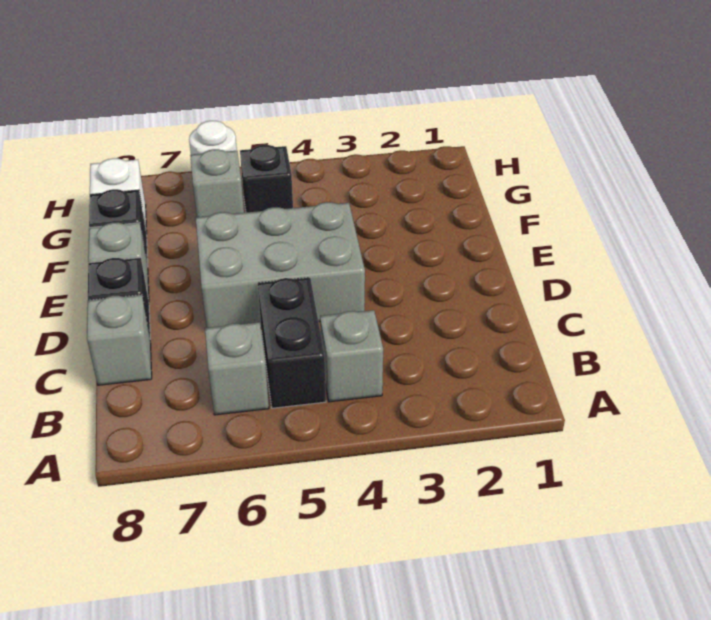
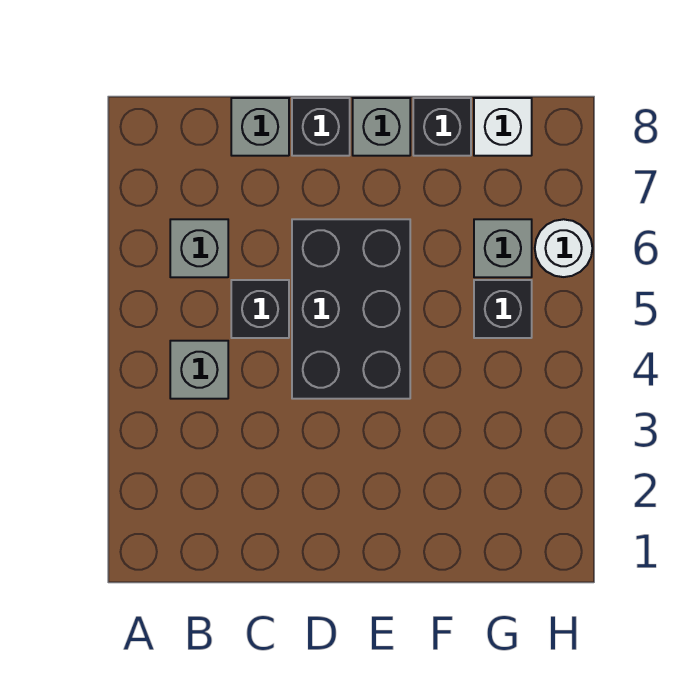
black 1x2 brick [258,278,326,408] -> black 1x1 brick [231,280,289,338]
grey 2x3 brick [196,202,365,328] -> black 2x3 brick [292,219,410,399]

